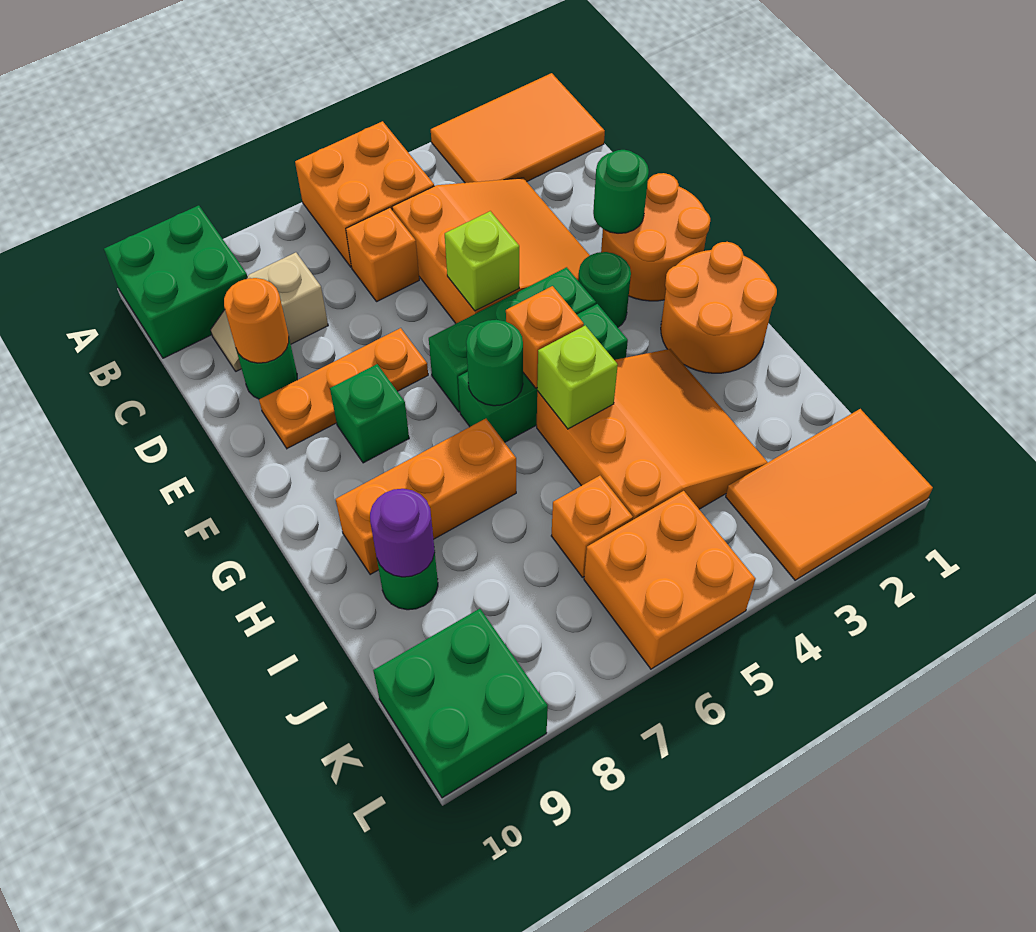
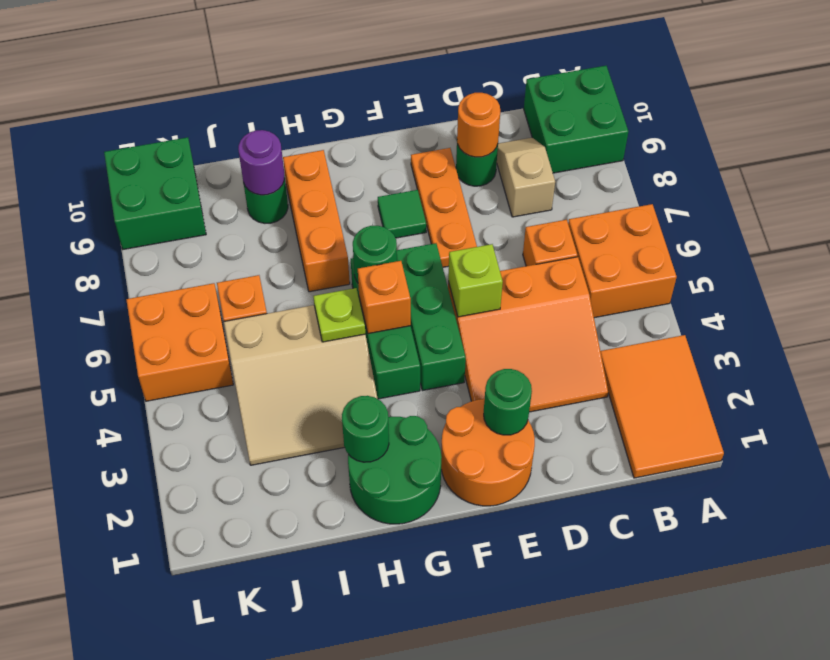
green 1x1 round brick [578,252,631,327] -> green 1x1 round brick moved to [342,396,389,462]
green 1x1 brick [330,364,409,463] -> green 1x1 tile [378,190,426,238]
orange 2x2 round brick [661,242,777,373] -> green 2x2 round brick [348,416,442,524]
orange 3x3 slope [537,349,768,520] -> tan 3x3 slope [224,305,378,465]
lime 1x1 brick [537,325,618,429] -> lime 1x1 plate [313,288,365,342]
orange 2x3 tile [726,409,933,580] -> none

